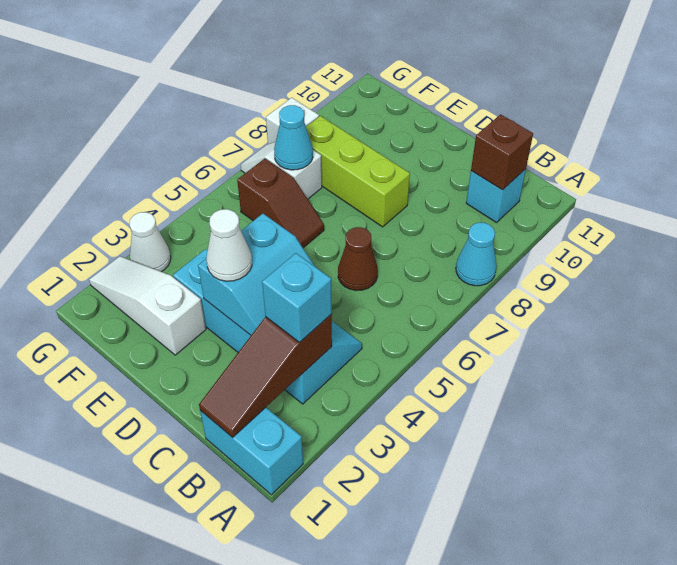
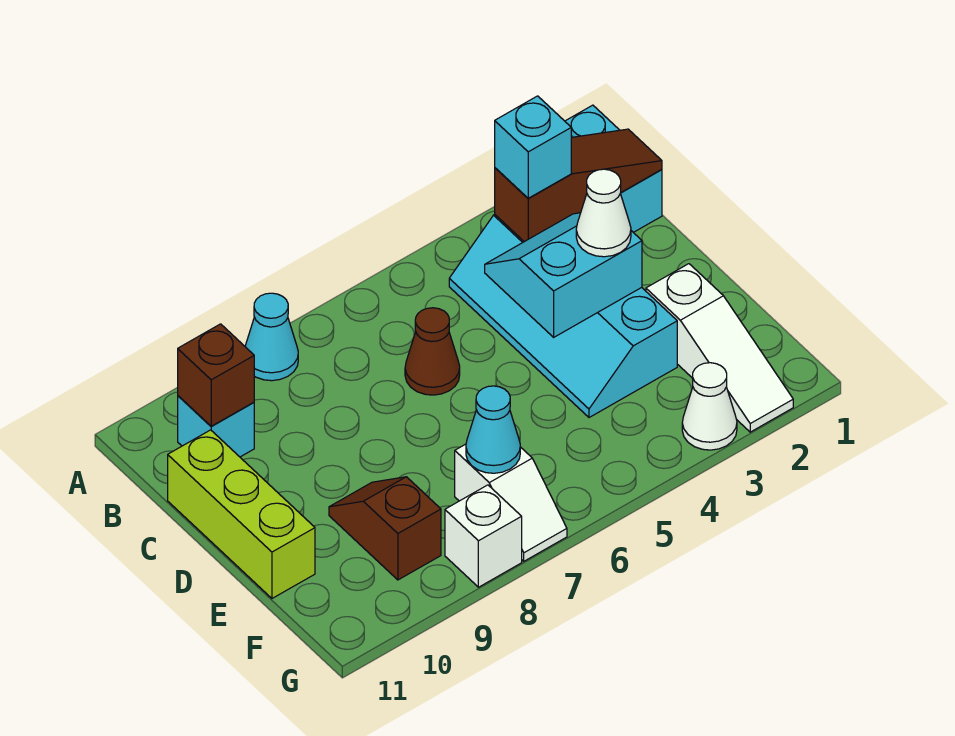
lime 1x3 brick [306,116,410,227] -> lime 1x3 brick moved to [168,430,315,598]
brown 1x2 slope [237,159,324,248] -> brown 1x2 slope moved to [329,477,441,580]

